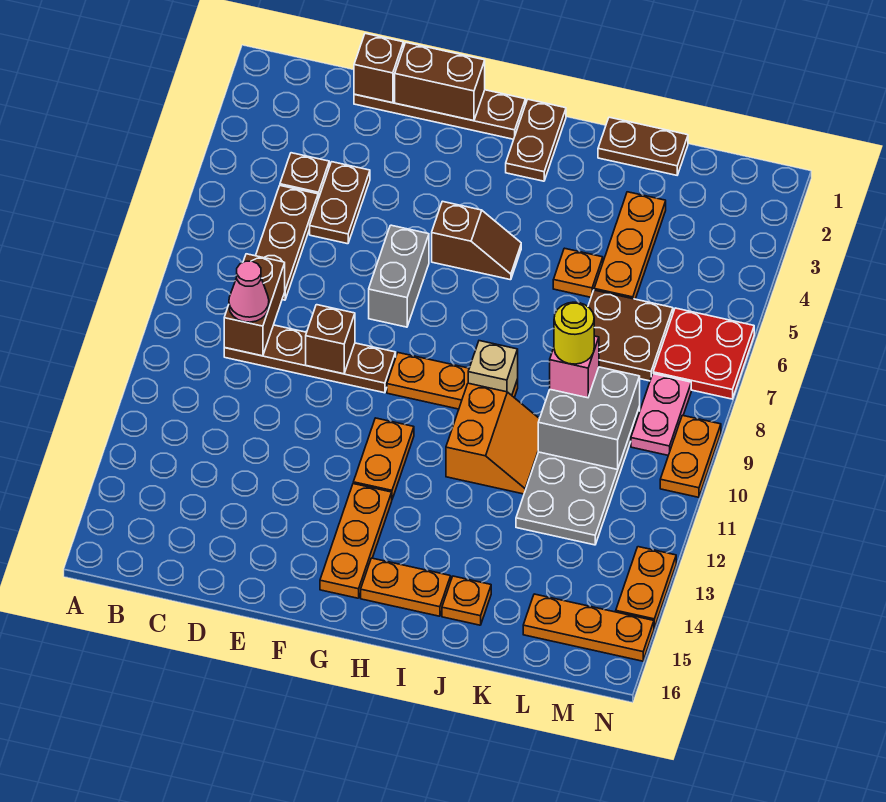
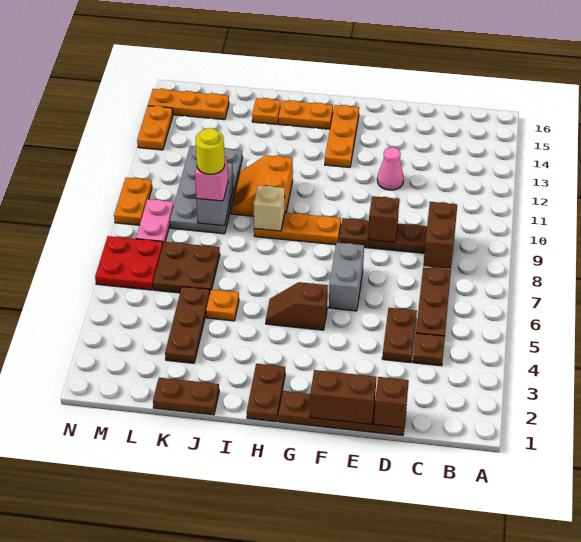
pink 1x1 cone [229,261,269,322] -> pink 1x1 cone moved to [377,147,404,190]
orange 1x2 plate [353,418,414,499] -> none
orange 1x3 plate [594,192,666,299] -> brown 1x3 plate [165,287,210,363]
grey 2x2 brick [538,367,640,469] -> grey 1x2 brick [196,163,234,226]

